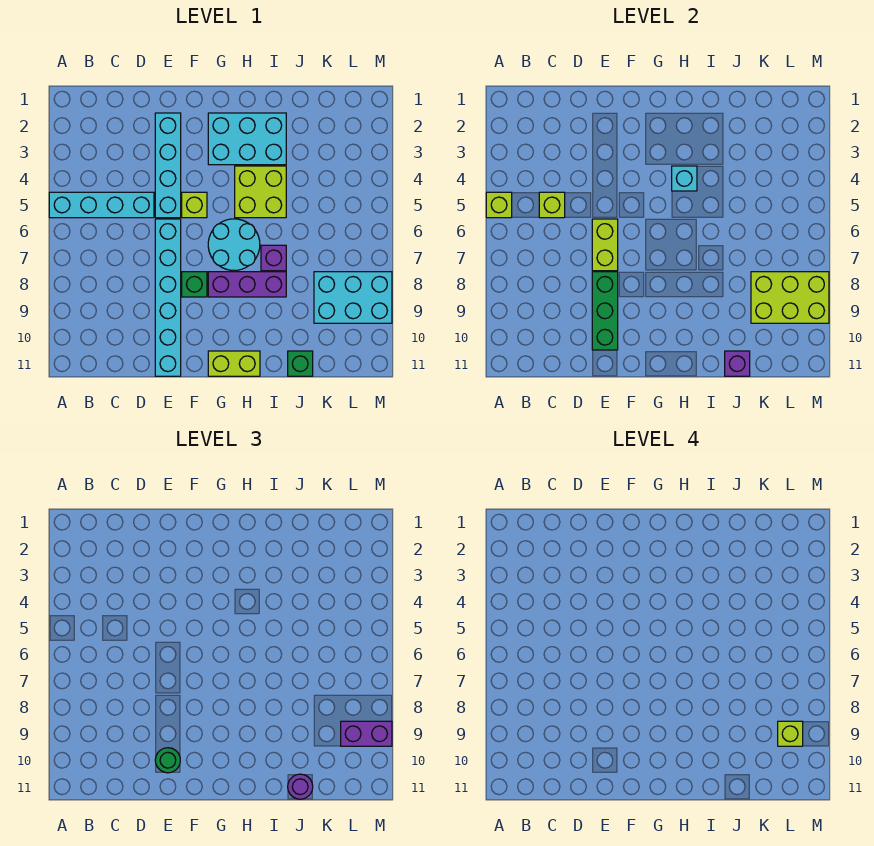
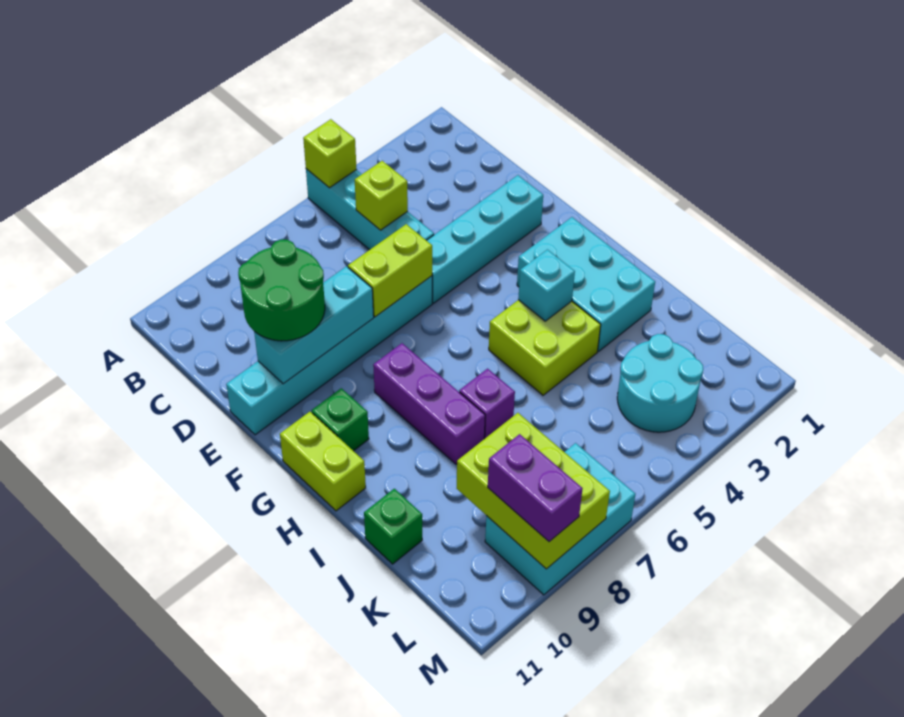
green 1x3 brick [592,272,618,350] -> cyan 1x3 brick [254,266,374,384]
green 1x1 round brick [155,748,180,773] -> green 2x2 round brick [238,240,325,341]
lime 1x1 brick [182,192,207,218] -> none
green 1x1 brick [182,272,207,297] -> green 1x1 brick moved to [312,388,369,451]
cyan 2x2 round brick [208,219,260,270] -> cyan 2x2 round brick moved to [617,334,703,432]
purple 1x1 brick [725,351,750,376] -> none
purple 1x1 round brick [288,774,313,799] -> none
cyan 2x3 brick [314,272,392,323] -> cyan 2x3 brick turned to [485,443,635,595]
lime 1x1 brick [778,721,803,746] -> none

